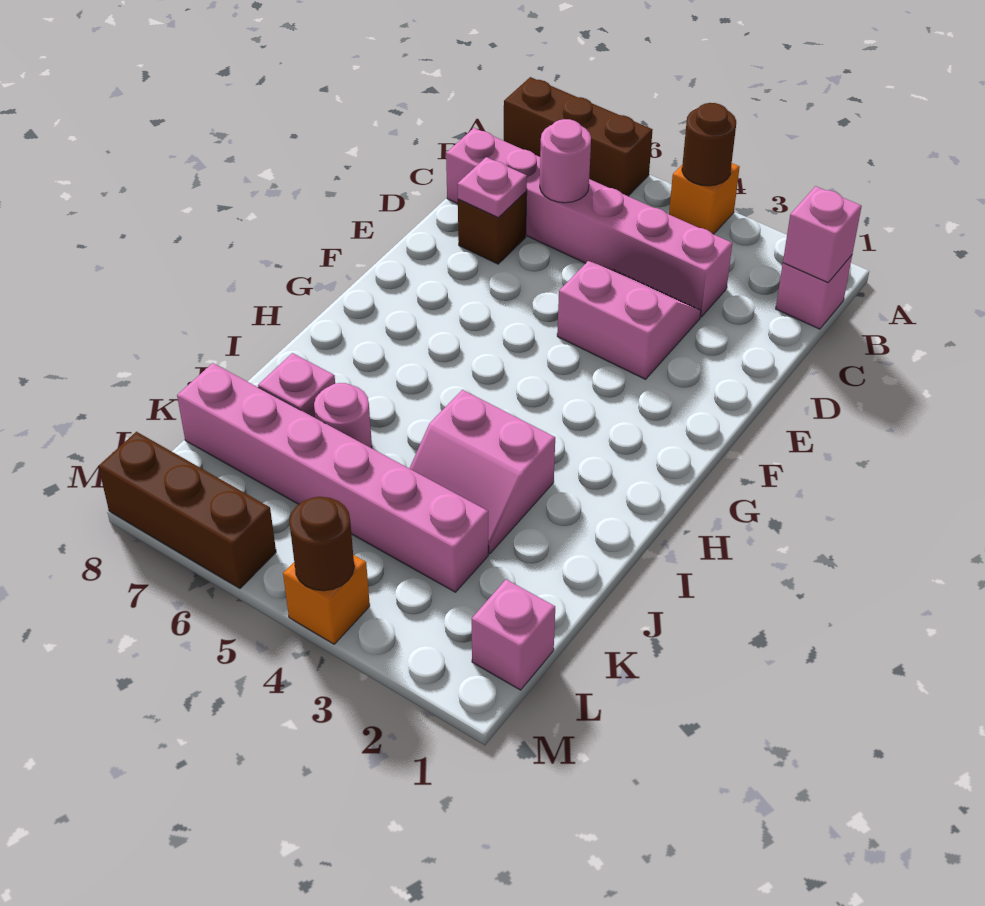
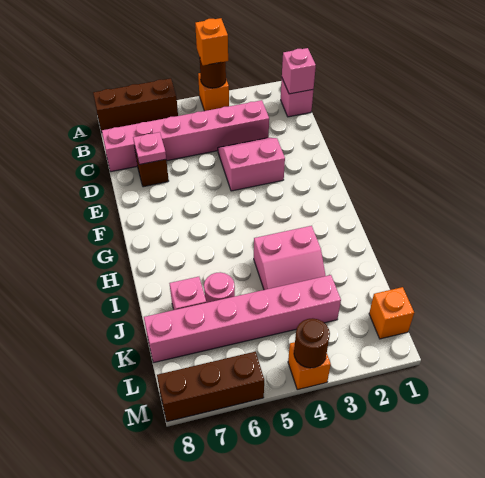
none -> orange 1x1 brick [195,18,228,65]
pink 1x1 round brick [540,119,591,203] -> none
pink 1x1 brick [472,579,555,690] -> orange 1x1 brick [369,287,414,339]

